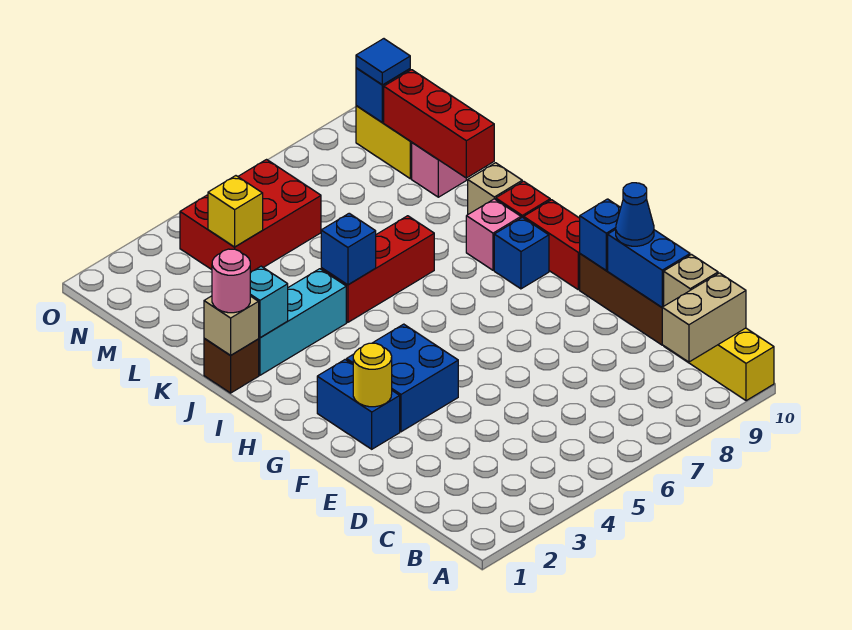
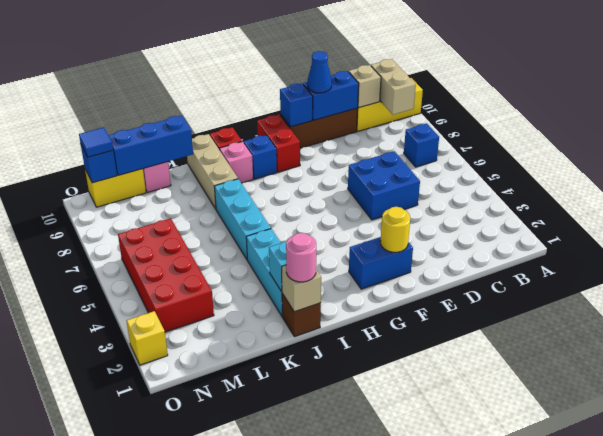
blue 2x2 brick [347,324,458,432] -> blue 2x2 brick moved to [348,151,420,220]
red 1x2 brick [524,200,580,290] -> red 1x2 brick turned to [257,115,300,172]
red 1x3 brick [321,216,434,322] -> cyan 1x3 brick [214,179,271,259]
blue 1x1 brick [321,213,376,285] -> blue 1x1 brick moved to [404,123,439,167]
tan 1x1 brick [468,163,522,214] -> tan 1x3 brick [187,134,238,209]
red 1x3 brick [384,70,494,178] -> blue 1x3 brick [109,116,193,175]
red 2x3 brick [180,160,321,273] -> red 2x4 brick [118,218,214,332]
yellow 1x1 brick [208,176,263,247] -> yellow 1x1 brick moved to [126,311,168,365]

